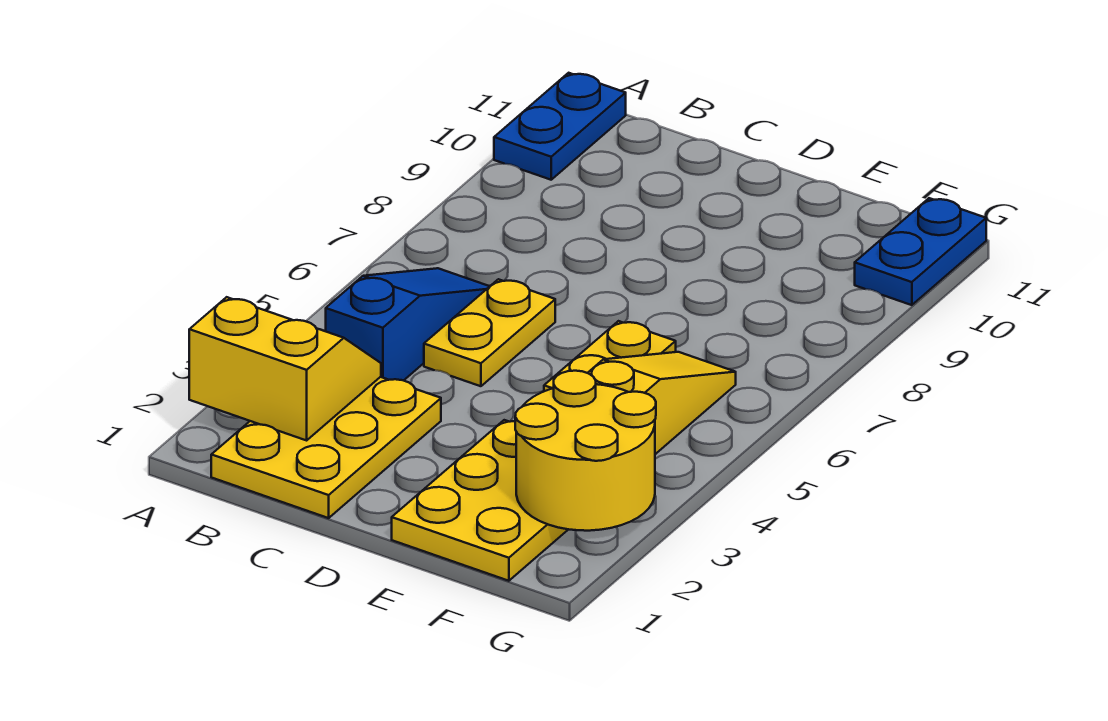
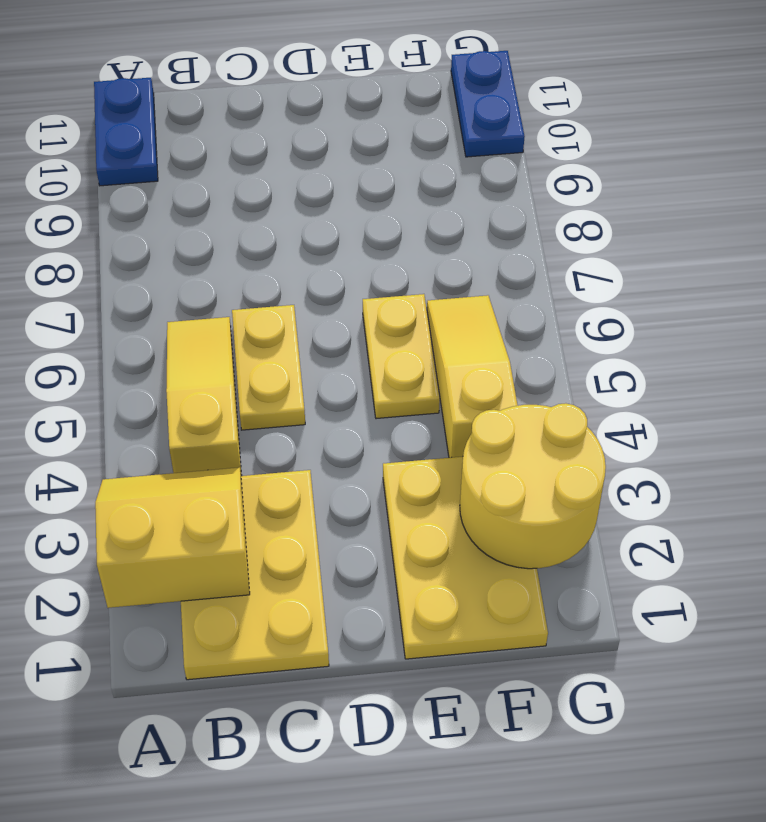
blue 1x3 slope [326,268,490,381] -> yellow 1x3 slope [166,317,242,476]

